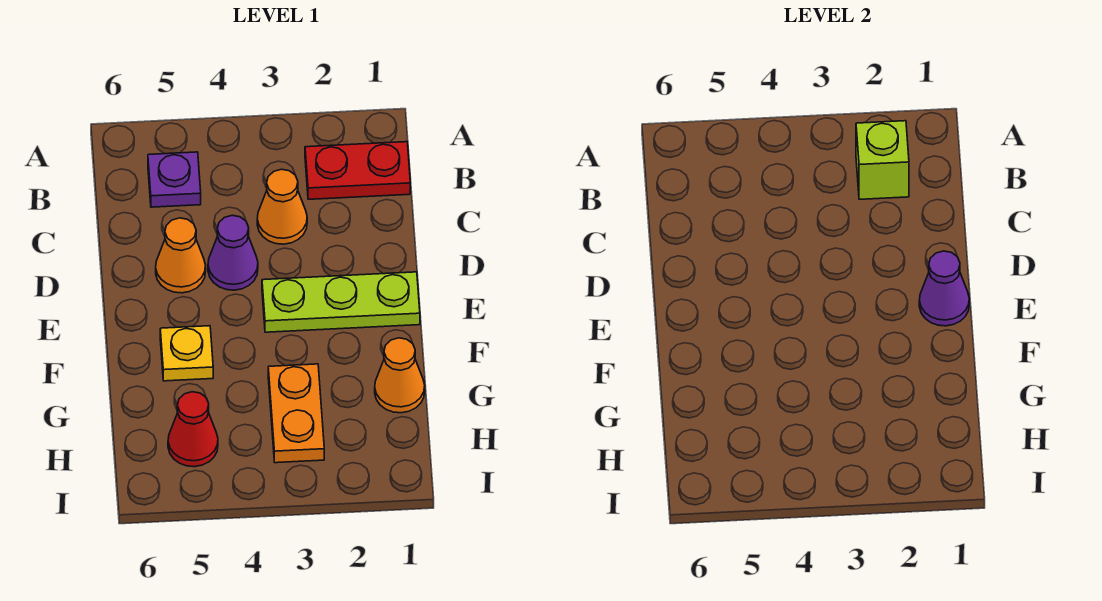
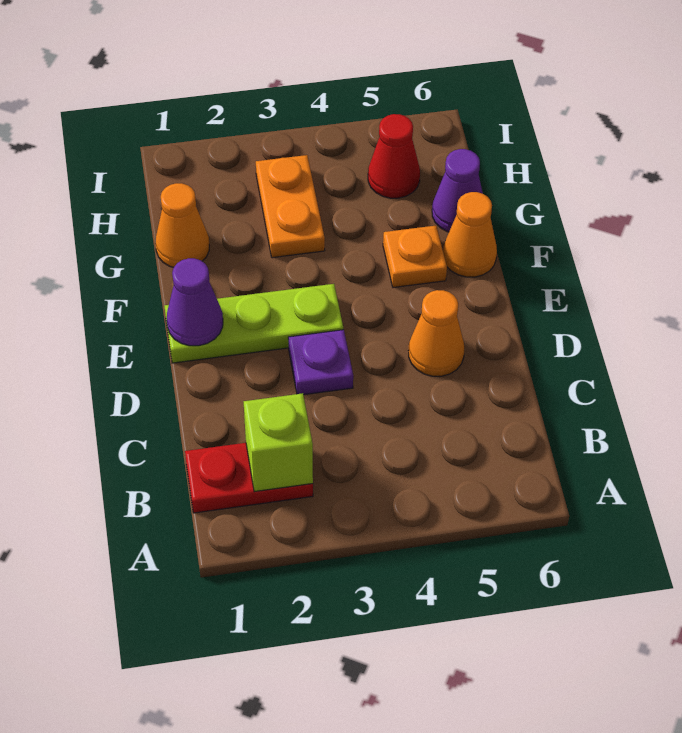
purple 1x1 plate [148,152,201,207] -> purple 1x1 plate moved to [288,330,353,395]
orange 1x1 cone [257,169,307,244] -> orange 1x1 cone moved to [443,192,497,277]
purple 1x1 cone [208,215,258,290] -> purple 1x1 cone moved to [432,149,483,232]
yellow 1x1 plate [160,326,213,381] -> orange 1x1 plate [383,226,447,288]

